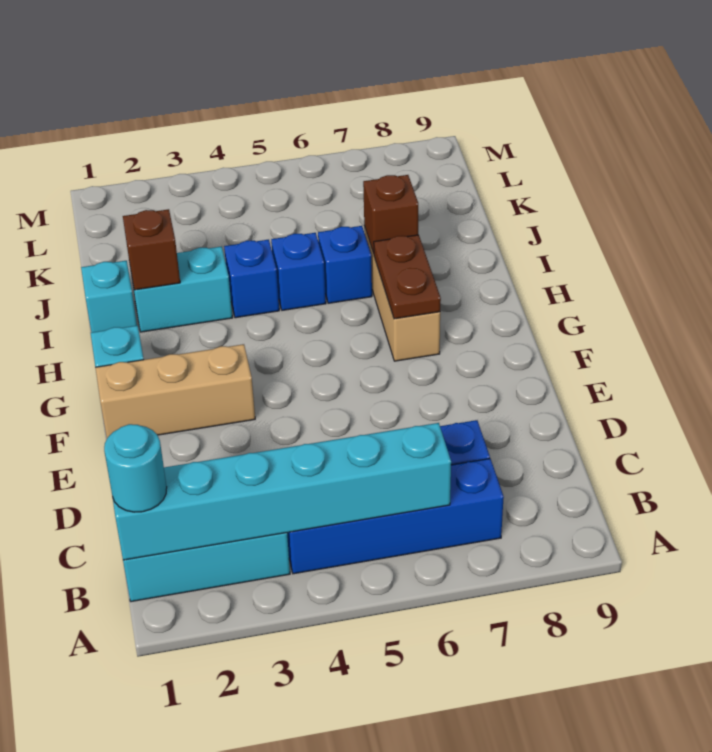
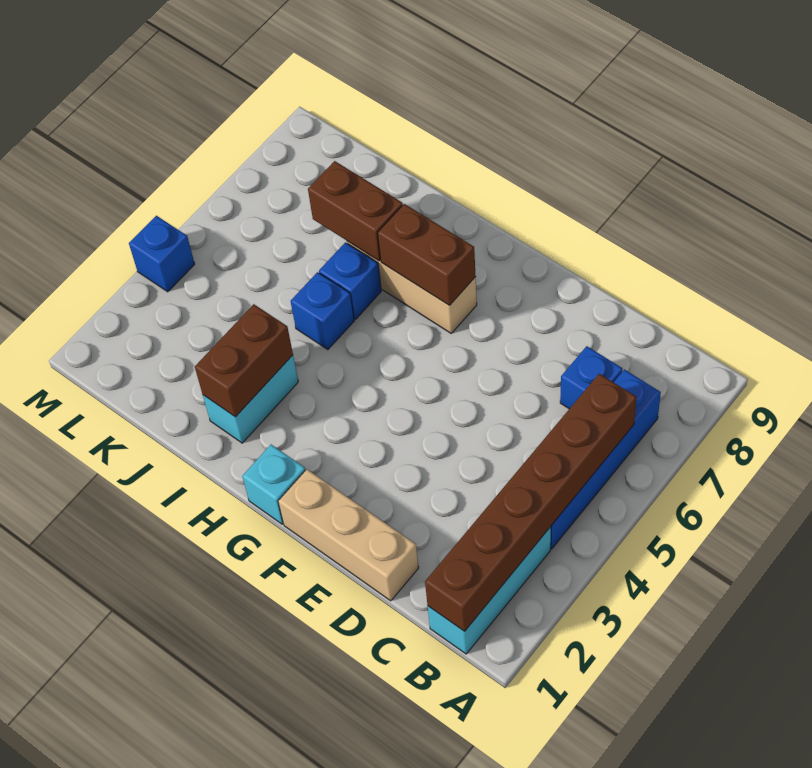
cyan 1x6 brick [113,423,451,560] -> brown 1x6 brick [425,374,637,631]
cyan 1x1 round brick [104,424,167,512] -> none
tan 1x3 brick [95,344,255,438] -> tan 1x3 brick turned to [278,469,419,601]
brown 1x2 plate [374,235,441,319] -> brown 1x2 brick [378,204,476,305]
cyan 1x1 brick [81,261,137,332] -> none
brown 1x1 brick [123,209,180,290] -> brown 1x2 brick [195,304,293,417]
blue 1x1 brick [224,240,279,318] -> blue 1x1 brick moved to [129,216,195,292]
brown 1x1 brick [363,175,418,254] -> brown 1x2 brick [308,161,403,261]

